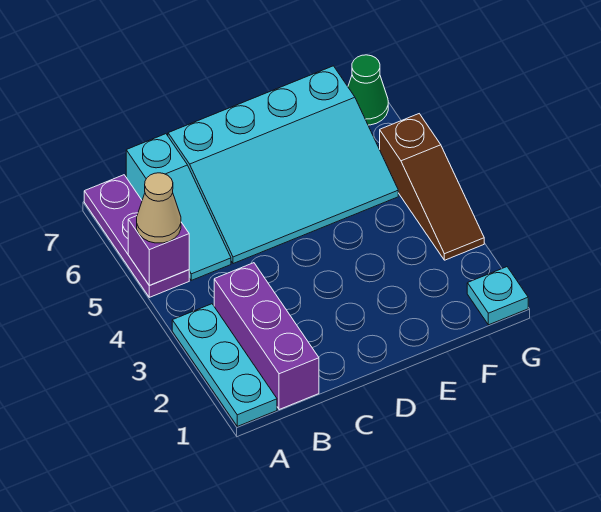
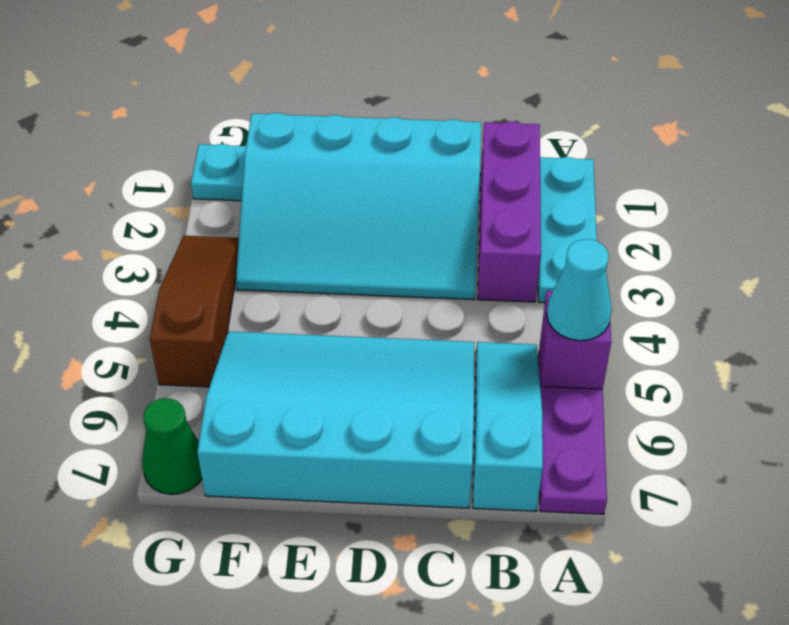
tan 1x1 cone [137,173,181,243] -> cyan 1x1 cone [547,239,612,341]
none -> cyan 3x4 slope [236,113,481,300]

